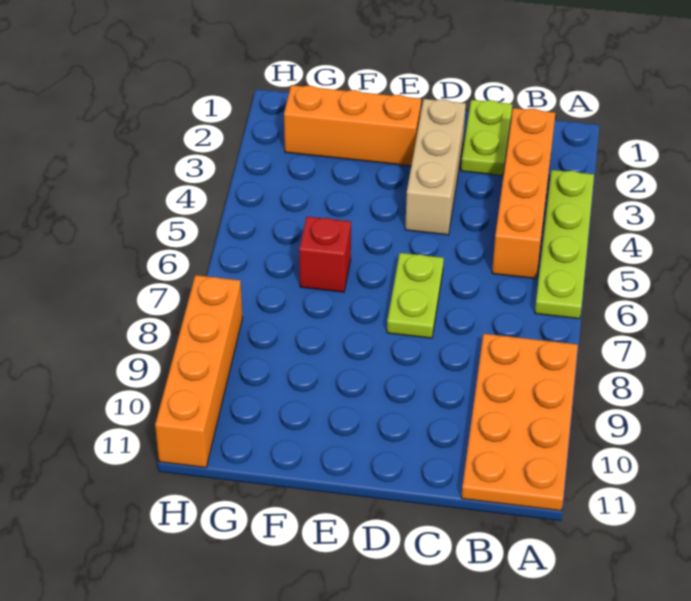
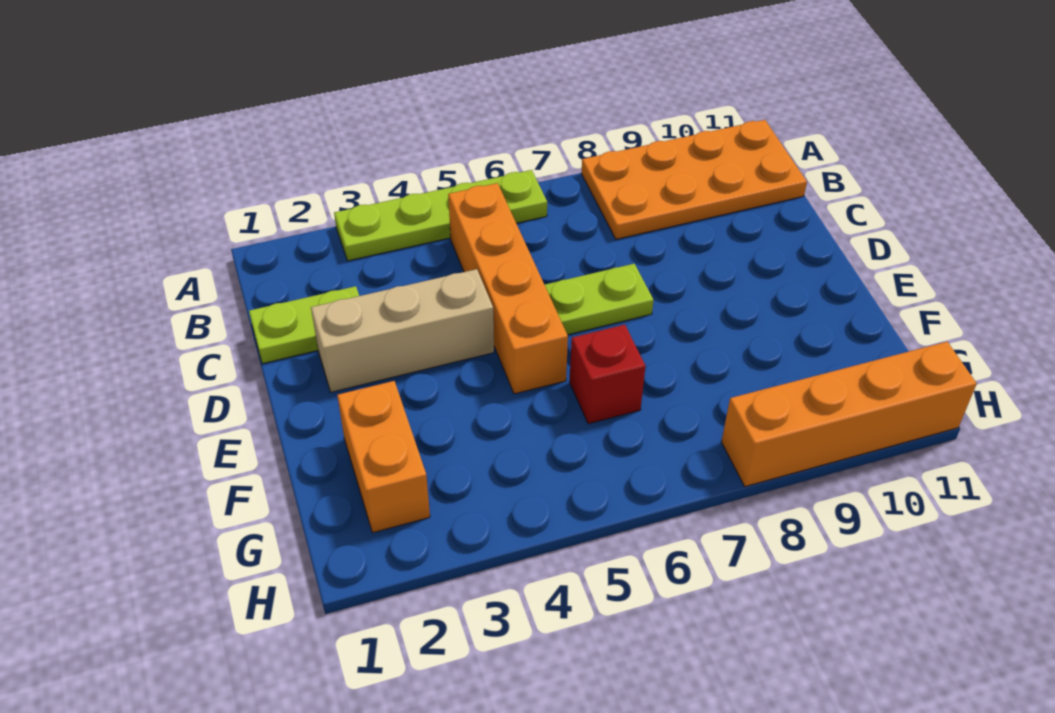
orange 1x4 brick [492,108,555,279] -> orange 1x4 brick turned to [448,183,568,394]
orange 1x3 brick [284,85,421,166] -> orange 1x2 brick [337,381,430,533]

